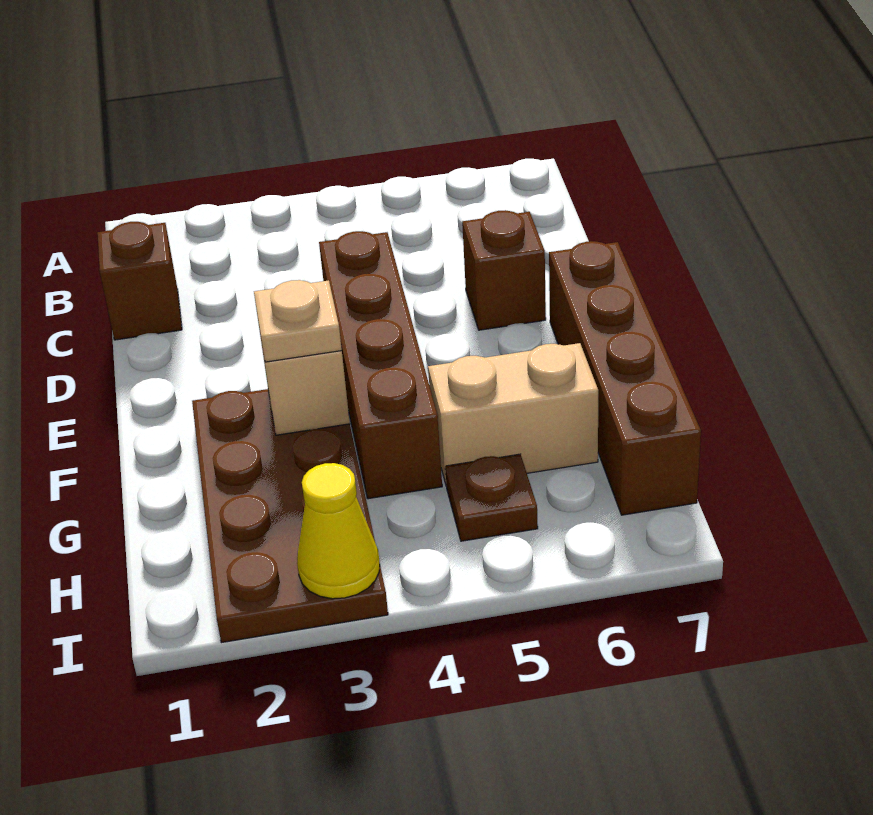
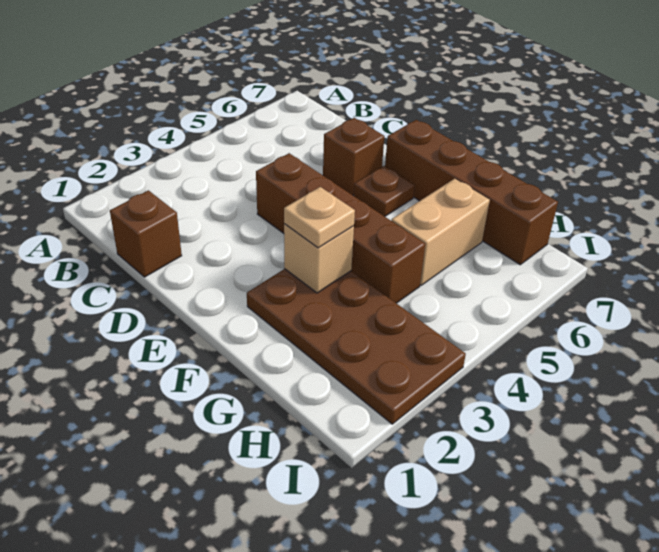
brown 1x1 plate [445,454,538,541] -> brown 1x1 plate moved to [354,166,415,216]
yellow 1x1 cone [297,463,380,599] -> none

